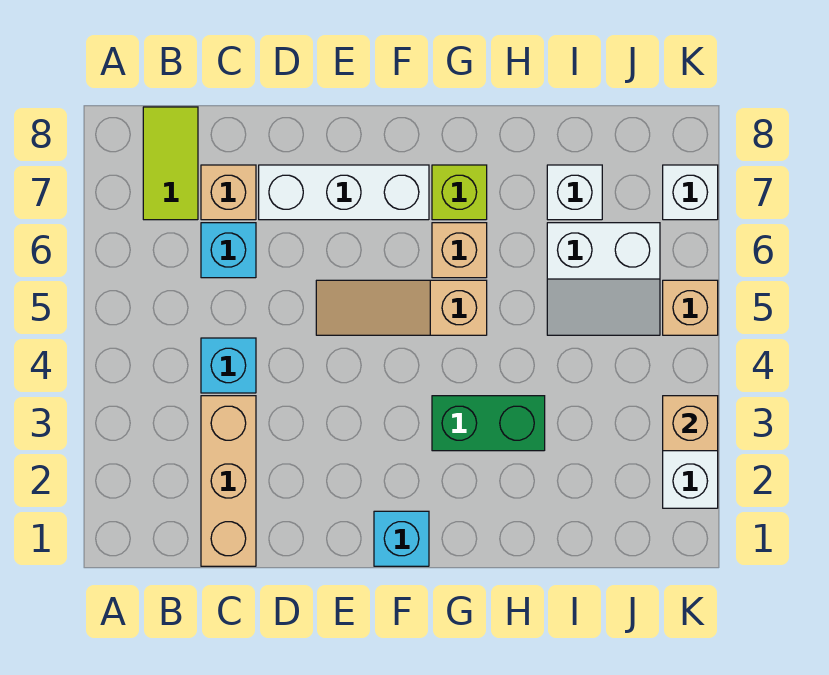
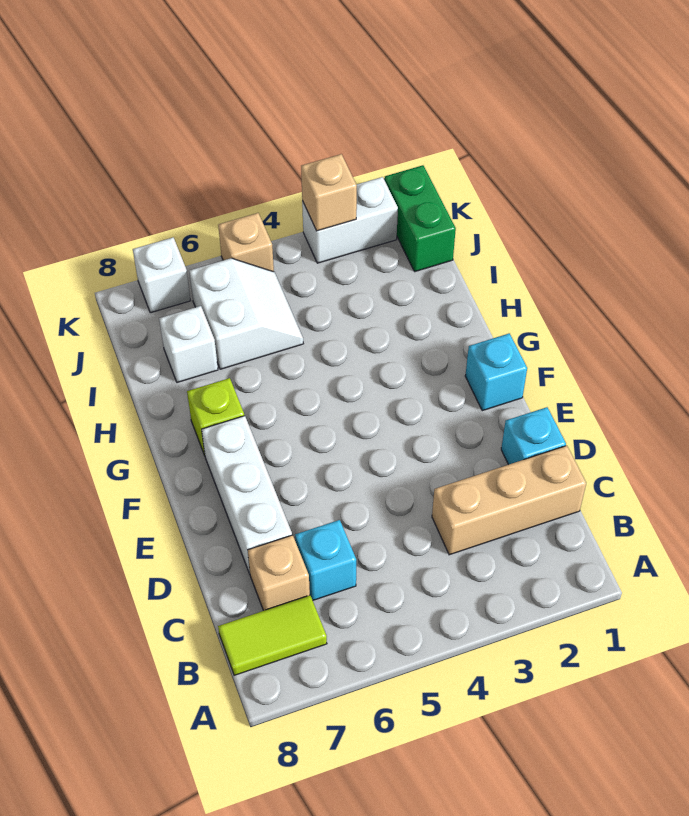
cyan 1x1 brick [201,338,256,393] -> cyan 1x1 brick moved to [501,407,566,465]
tan 1x3 slope [316,280,487,335] -> none
green 1x2 brick [432,396,545,451] -> green 1x2 brick moved to [385,165,456,272]
tan 1x1 brick [432,223,487,278] -> none

